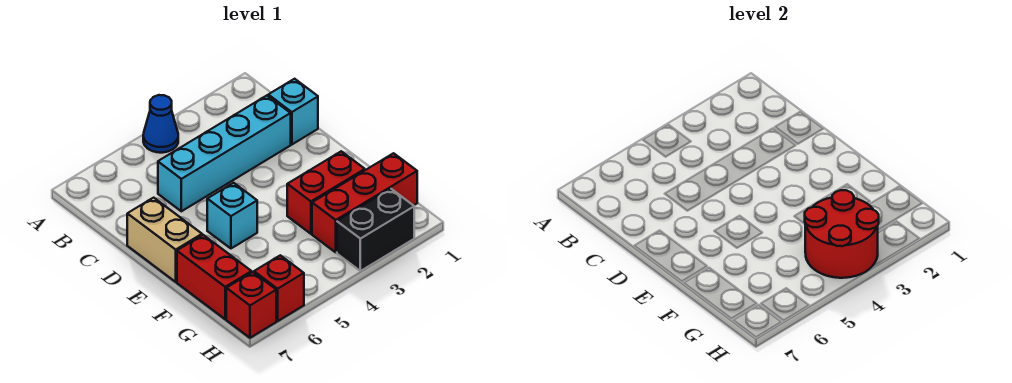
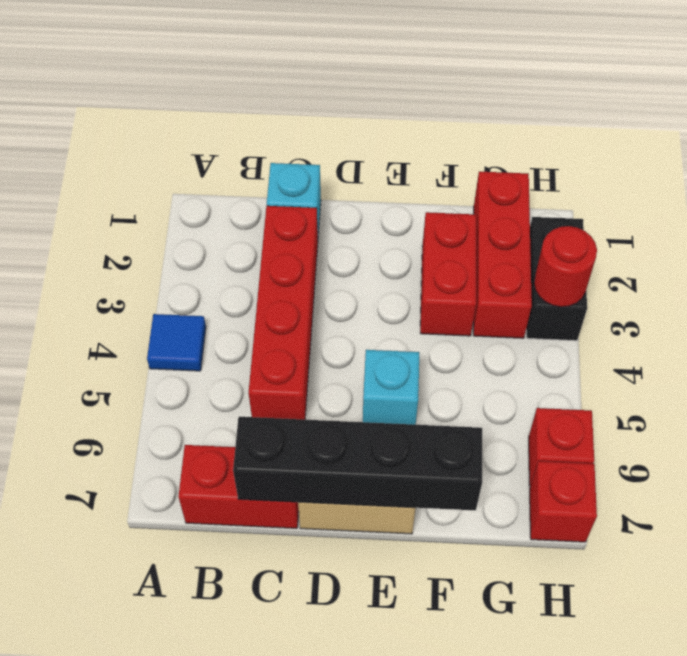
blue 1x1 cone [143,95,178,153] -> blue 1x1 tile [147,314,206,371]
cyan 1x4 brick [158,96,291,211] -> red 1x4 brick [249,206,318,420]
none -> black 1x4 brick [233,417,482,510]
red 1x2 brick [177,235,252,319] -> red 1x2 brick moved to [178,445,299,528]
red 2x2 round brick [805,190,879,278] -> red 1x1 round brick [534,226,597,307]

